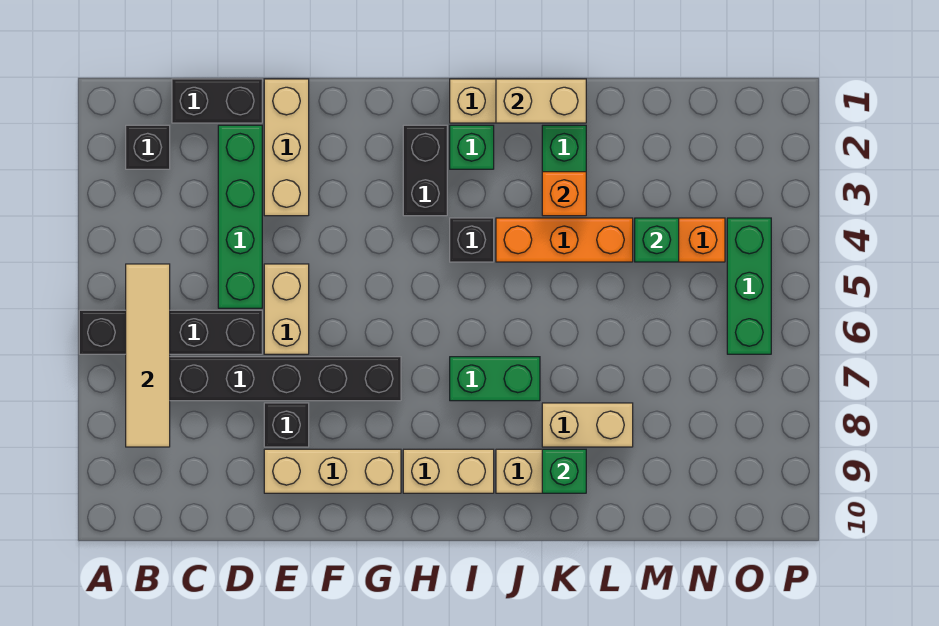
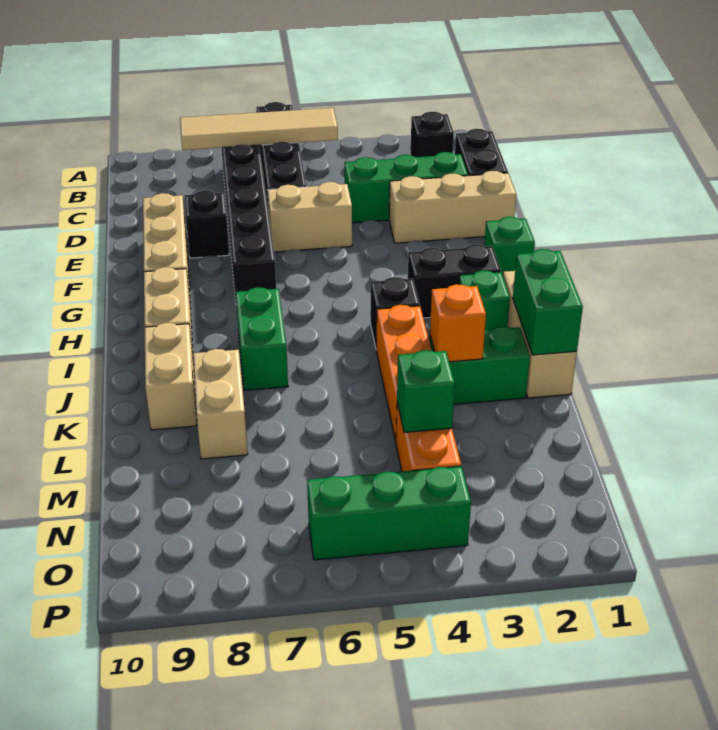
green 1x4 brick [218,125,262,308] -> green 1x3 brick [345,152,468,223]
tan 1x2 brick [496,79,586,123] -> green 1x2 brick [513,249,583,355]
green 1x1 brick [542,449,586,493] -> green 1x1 brick moved to [484,217,535,275]

